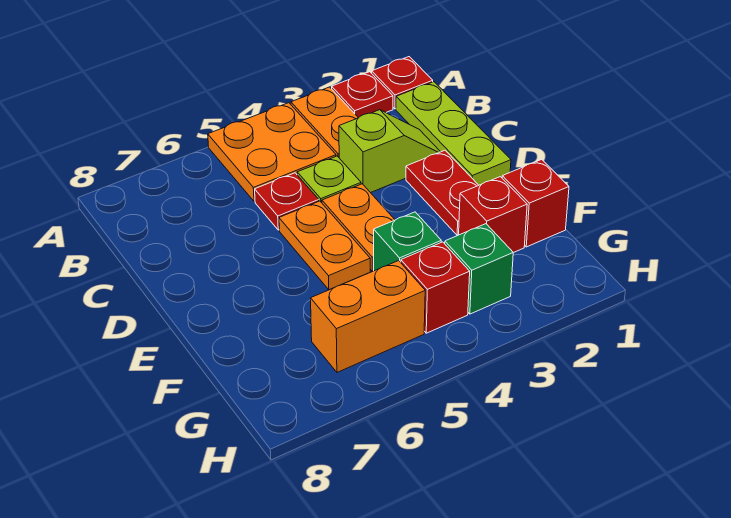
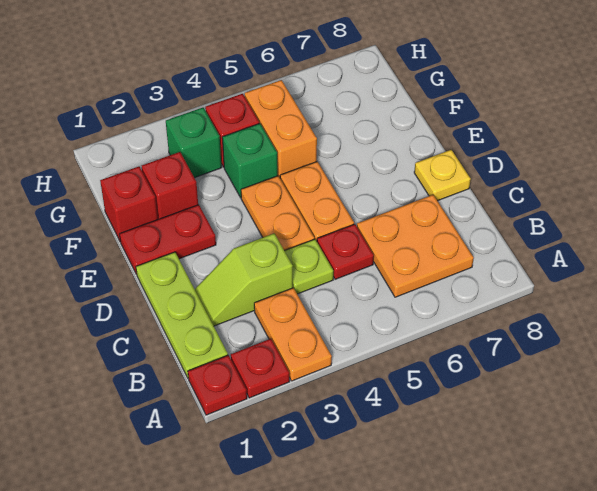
orange 2x2 plate [208,103,336,201] -> orange 2x2 plate moved to [357,195,474,297]
red 1x2 plate [406,150,479,235] -> red 1x2 plate turned to [120,205,216,274]
none -> yellow 1x1 plate [414,150,471,201]
orange 1x2 brick [311,261,425,372] -> orange 1x2 brick turned to [245,80,317,177]

